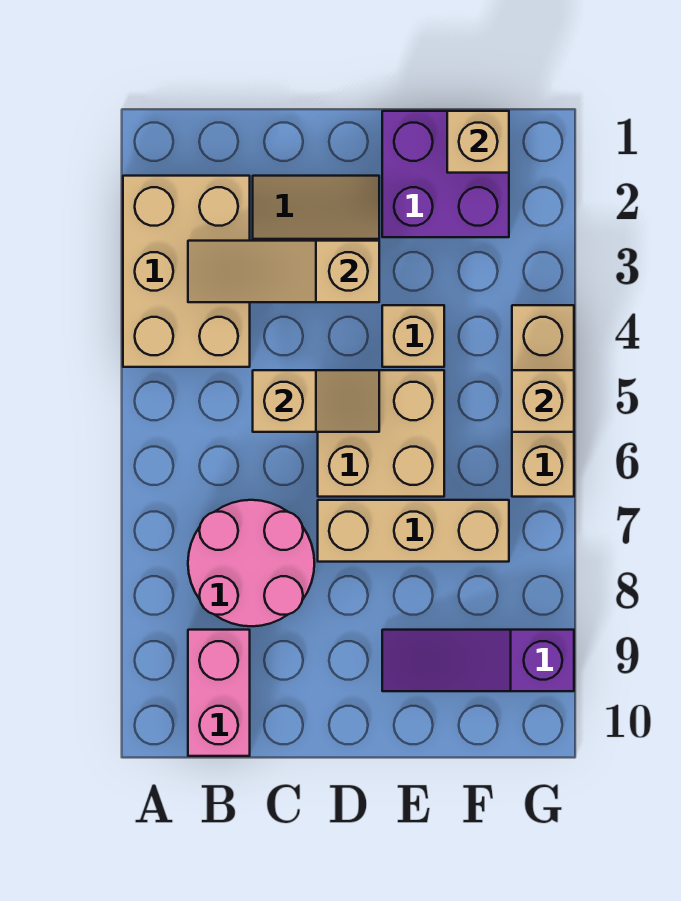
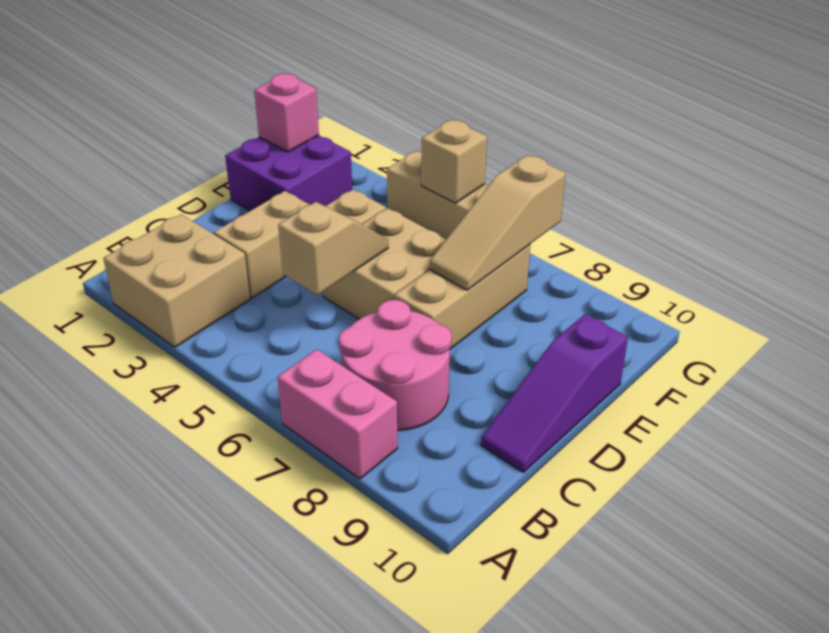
tan 2x3 brick [123,176,250,367] -> tan 2x2 brick [103,214,250,347]
tan 1x3 slope [188,241,379,302] -> tan 1x3 slope moved to [430,155,566,290]
pink 1x2 brick [188,630,250,756] -> pink 1x2 brick moved to [277,349,398,479]
purple 1x3 slope [382,630,574,691] -> purple 1x3 slope moved to [481,314,628,472]
tan 1x1 brick [447,111,509,173] -> pink 1x1 brick [254,74,319,152]

